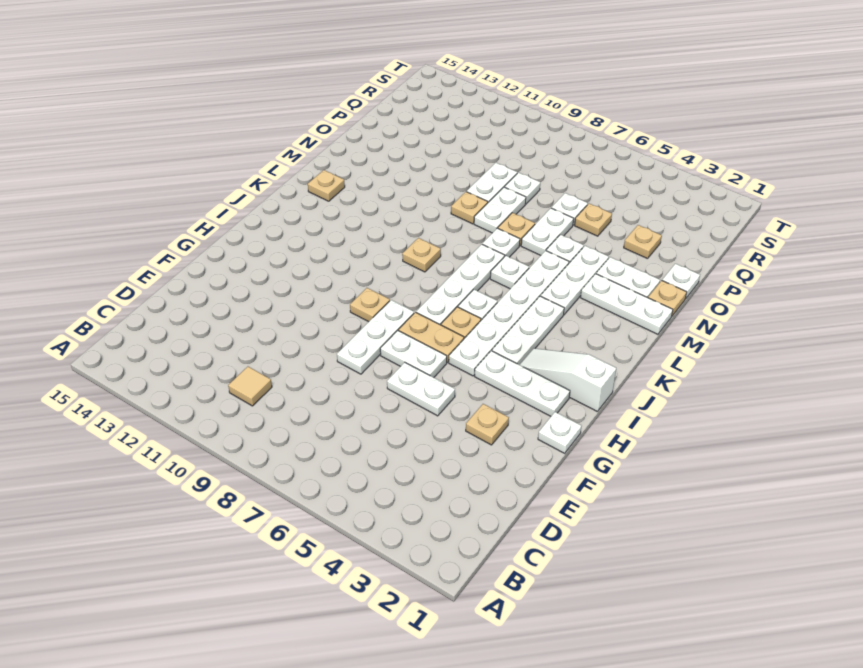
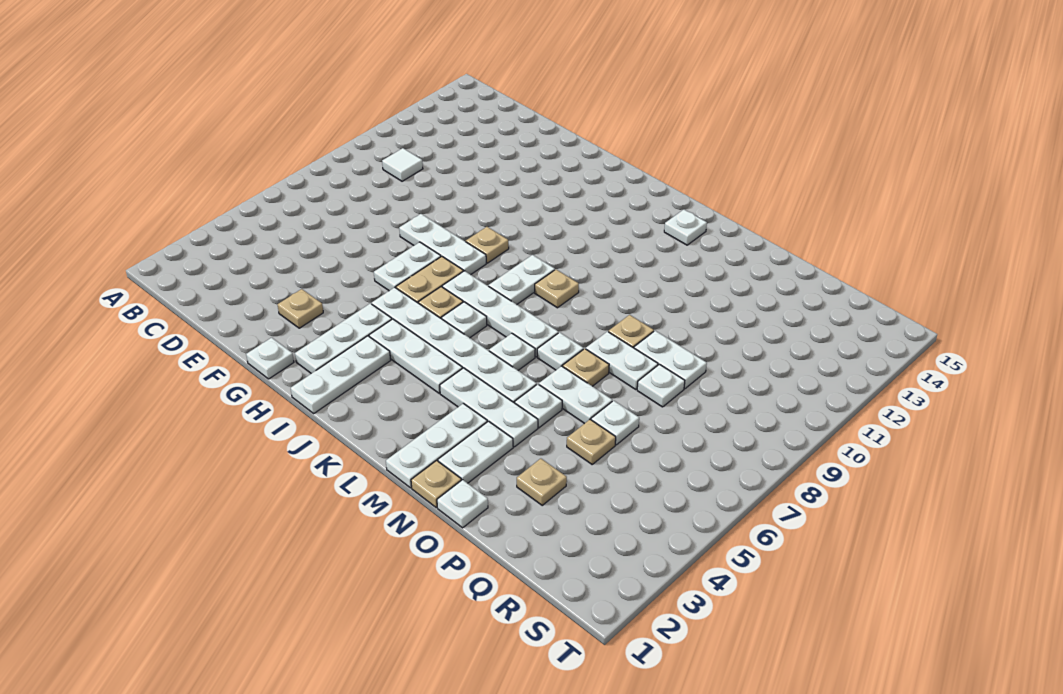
tan 1x1 tile [228,367,272,406] -> white 1x1 tile [382,148,423,181]
white 1x2 plate [387,362,455,416] -> white 1x2 plate moved to [489,255,555,304]
white 1x3 slope [520,348,616,411] -> white 1x3 plate [291,336,391,413]
tan 1x1 plate [308,170,345,201] -> white 1x1 plate [664,210,707,245]

